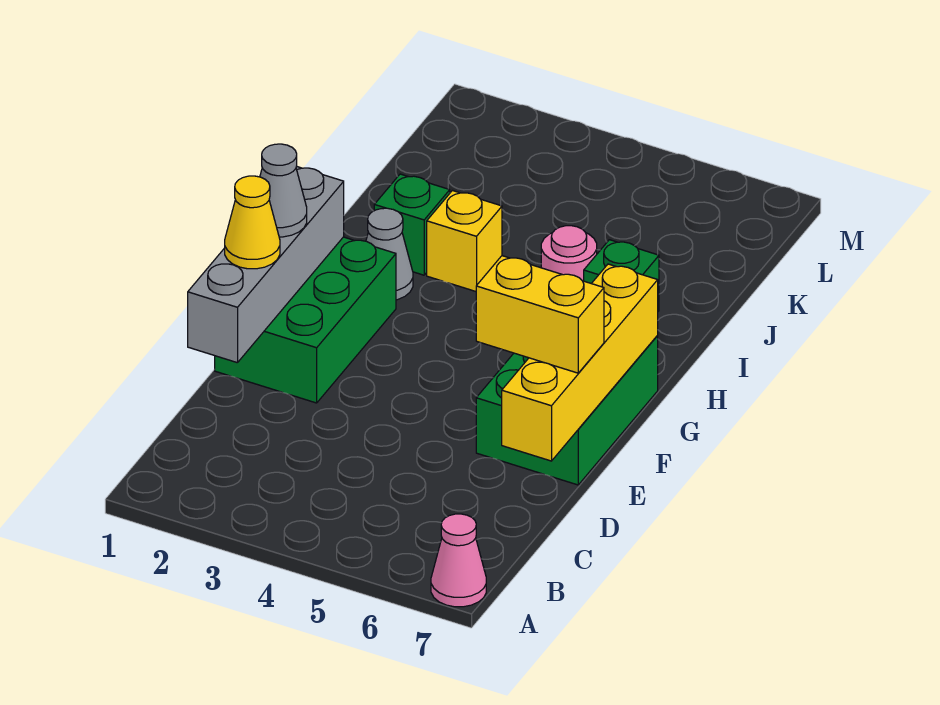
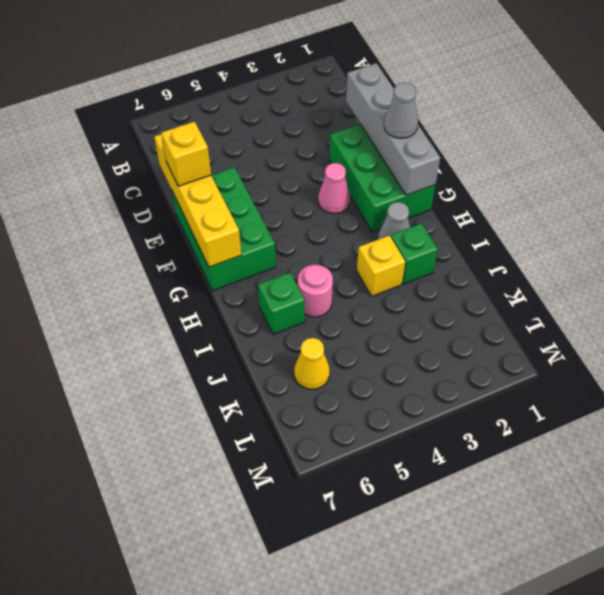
pink 1x1 cone [431,514,486,607] -> pink 1x1 cone moved to [318,163,350,214]
yellow 1x1 cone [225,176,280,269] -> yellow 1x1 cone moved to [294,338,330,389]
yellow 1x2 brick [476,256,604,373] -> yellow 1x1 brick [161,122,211,186]

